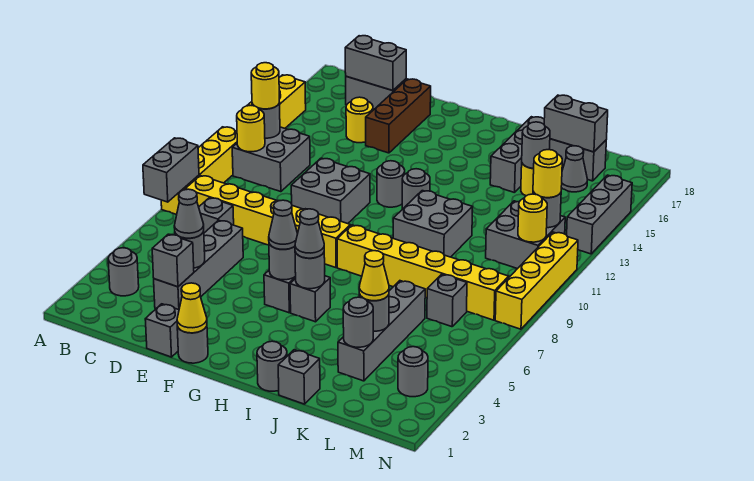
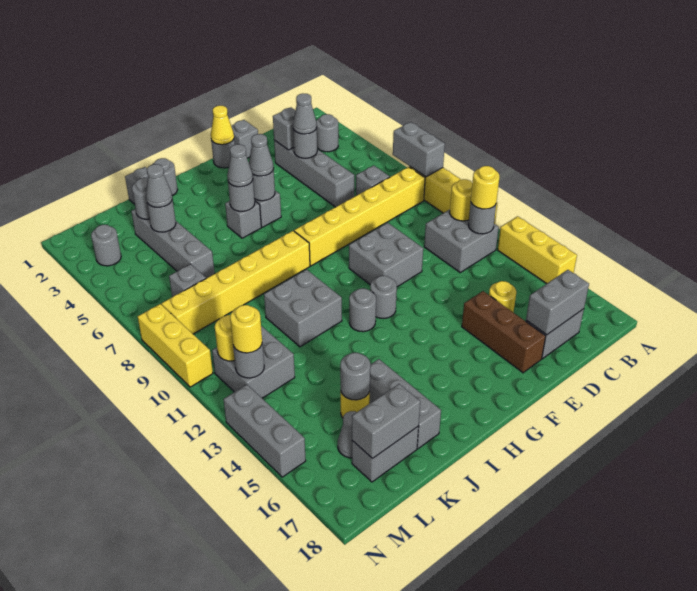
yellow 1x1 cone [359,251,389,301] -> grey 1x1 cone [146,164,172,207]
yellow 1x4 brick [495,232,578,329] -> yellow 1x3 brick [138,304,213,387]

